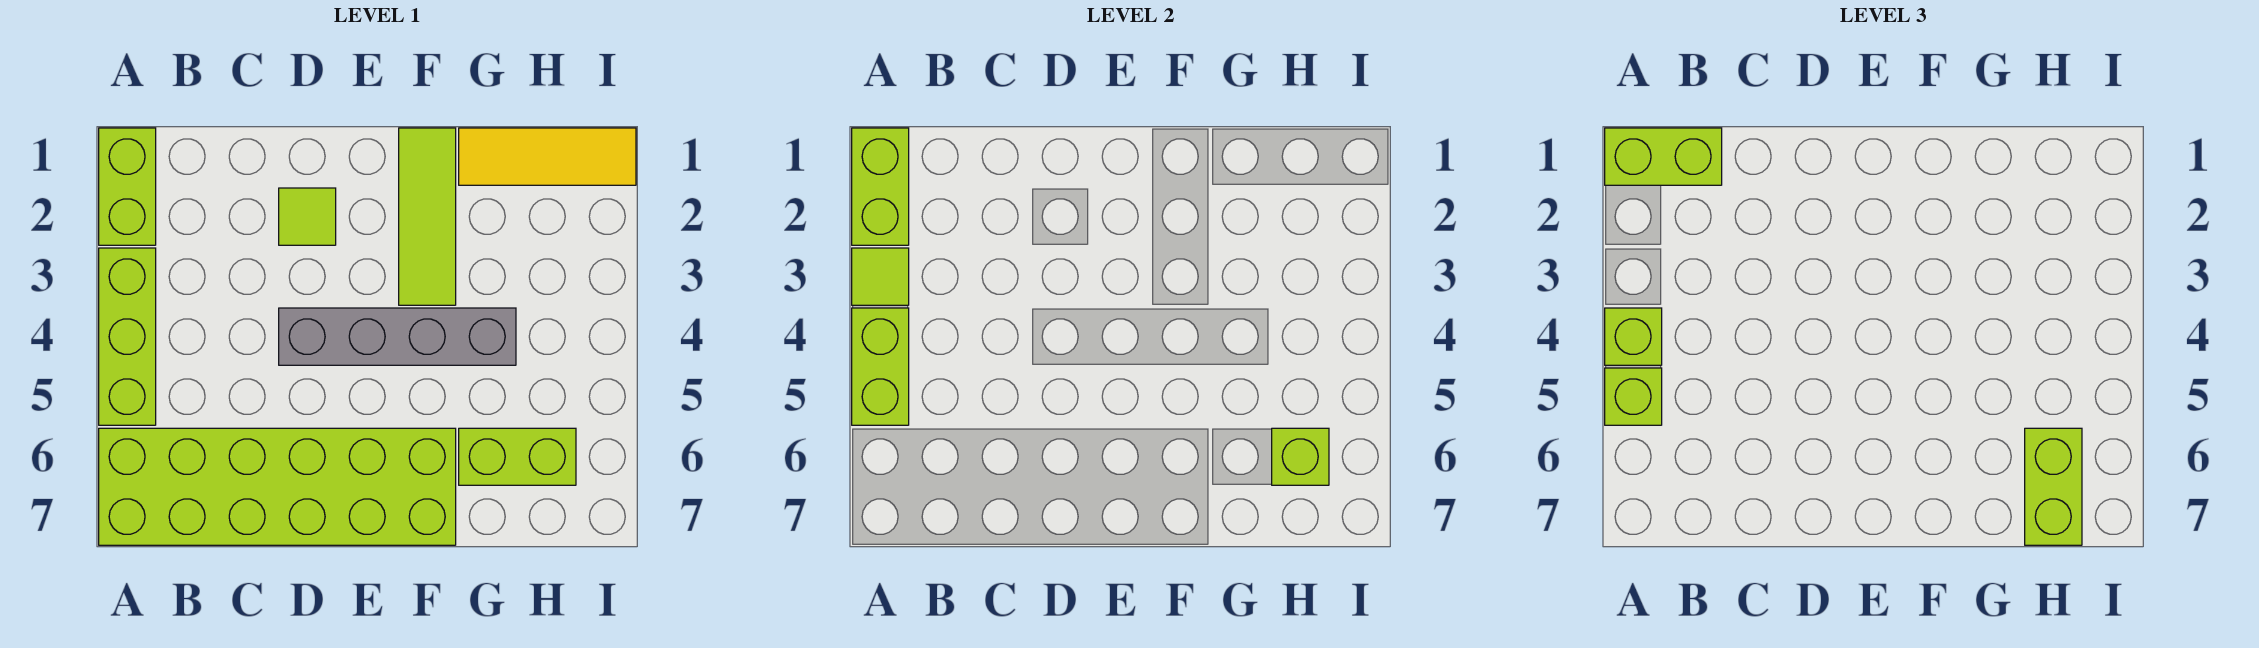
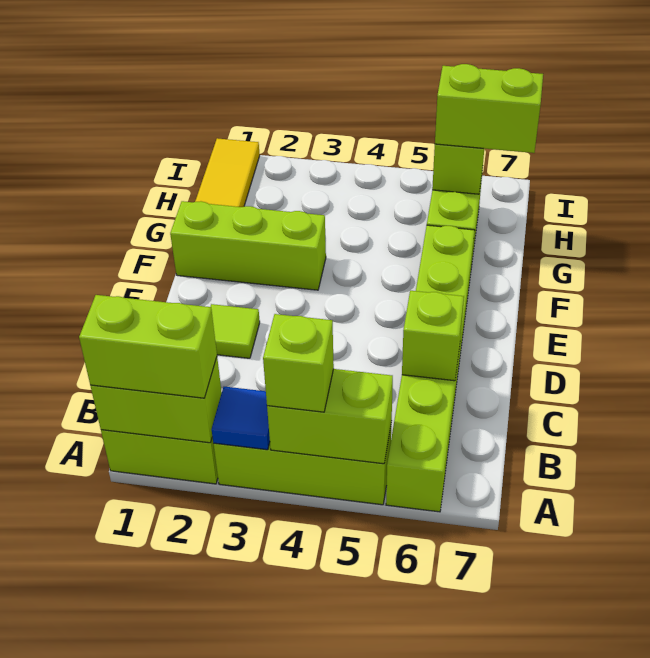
lime 1x2 brick [1605,128,1722,185] -> lime 1x2 brick turned to [79,295,217,398]
lime 1x1 tile [852,248,909,305] -> blue 1x1 tile [212,387,270,450]
lime 1x1 brick [1605,368,1662,425] -> lime 1x1 brick moved to [402,291,464,381]
lime 2x6 brick [99,428,456,545] -> lime 1x6 brick [386,225,475,512]
grey 1x4 brick [279,308,516,365] -> none
lime 1x3 tile [399,128,456,305] -> lime 1x3 brick [170,201,326,290]

